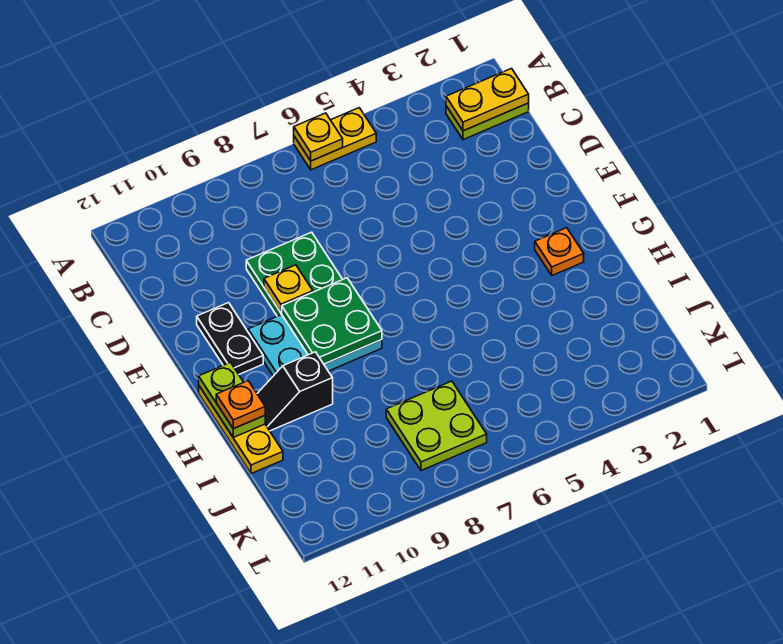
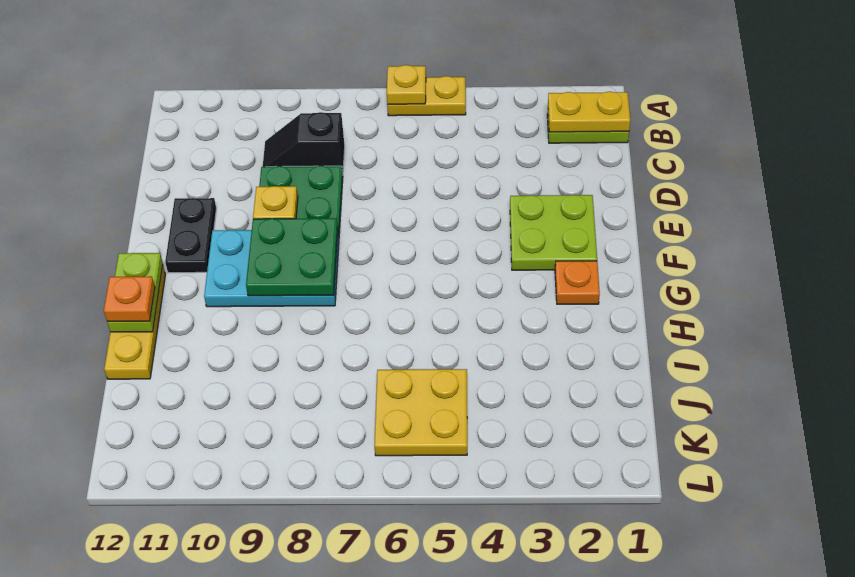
black 1x2 slope [257,352,333,431] -> black 1x2 slope moved to [263,112,345,173]
none -> yellow 2x2 plate [374,369,467,456]
lime 2x2 plate [386,381,487,471] -> lime 2x2 plate moved to [510,195,597,270]

